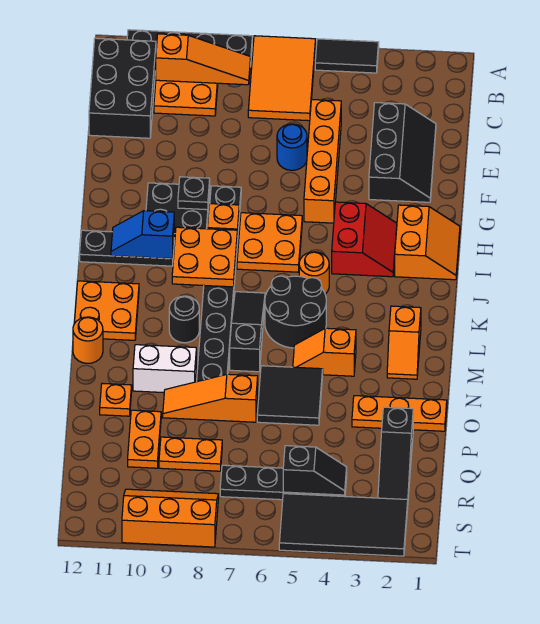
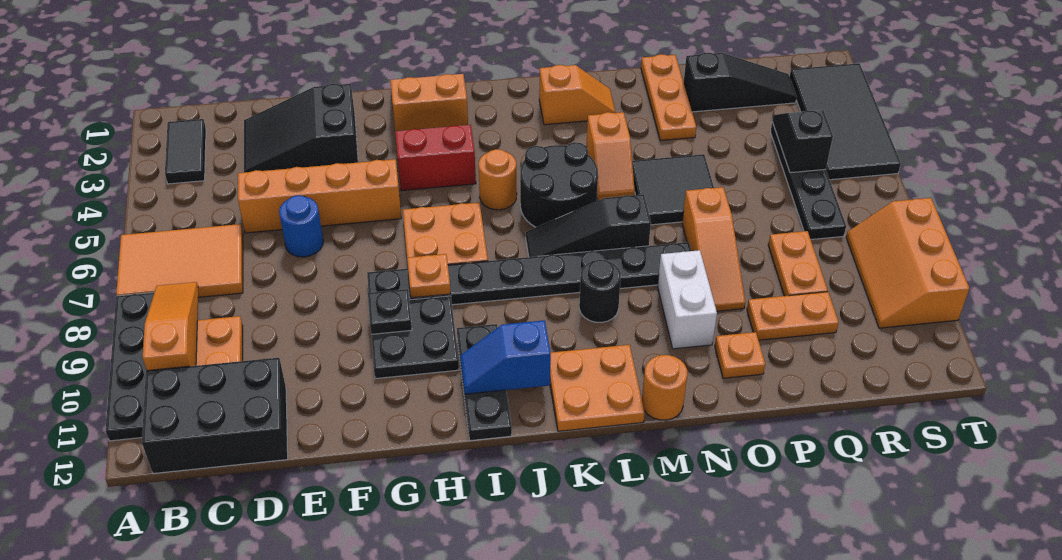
black 1x2 tile [315,39,379,73] -> black 1x2 tile moved to [165,119,206,184]
black 2x3 slope [369,103,436,202] -> black 2x3 slope turned to [244,84,358,173]
orange 2x2 plate [172,227,237,287] -> none
blue 1x2 slope [111,211,174,259] -> blue 1x2 slope turned to [460,320,551,394]

